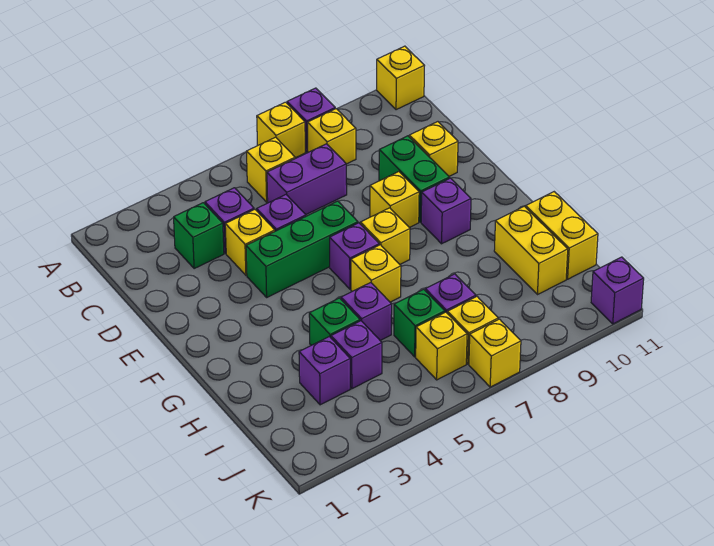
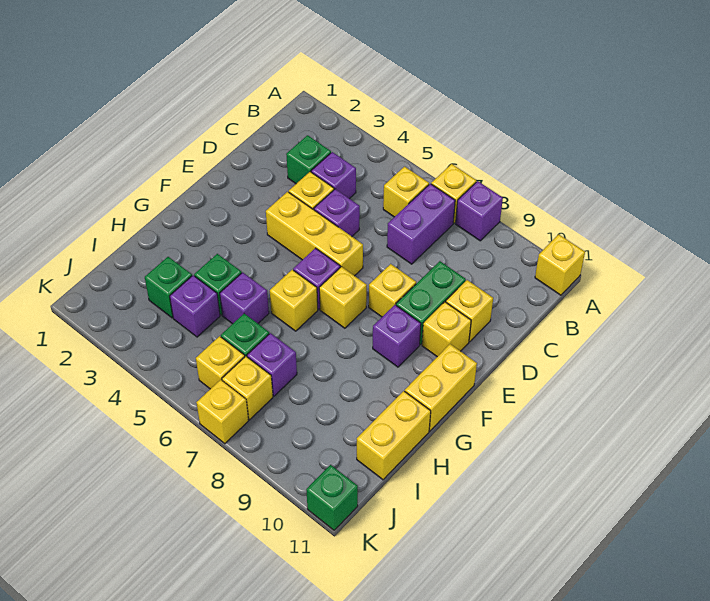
yellow 1x1 brick [307,109,356,164] -> yellow 1x1 brick moved to [422,302,471,357]
purple 1x2 brick [267,144,347,214] -> purple 1x2 brick turned to [387,184,455,264]
green 1x3 brick [246,201,358,297] -> yellow 1x3 brick [266,192,363,276]
yellow 1x2 brick [494,206,568,295] -> yellow 1x2 brick moved to [405,344,477,431]
purple 1x1 brick [299,337,350,405] -> green 1x1 brick [145,257,192,318]
purple 1x1 brick [591,257,644,324] -> green 1x1 brick [306,465,358,530]

